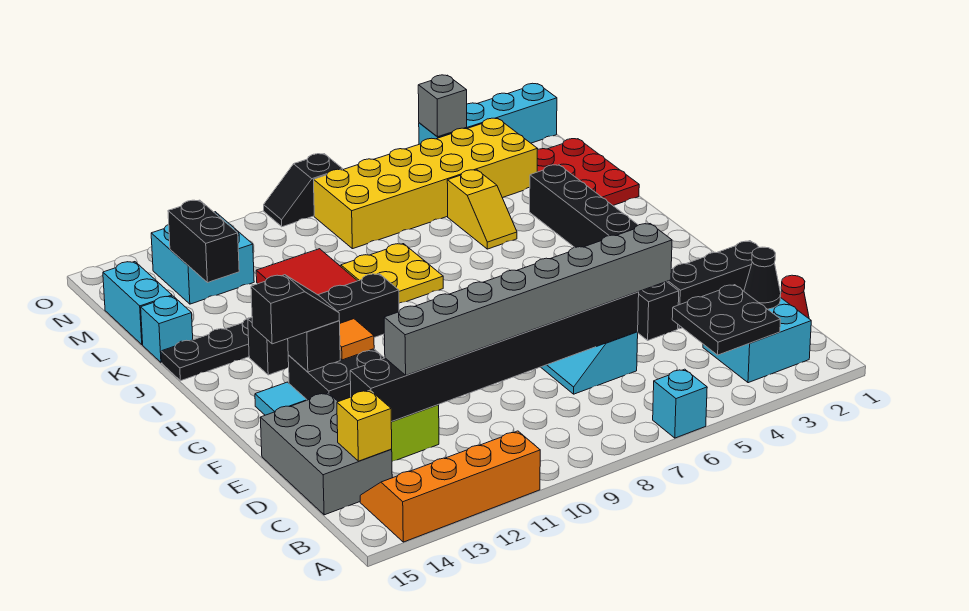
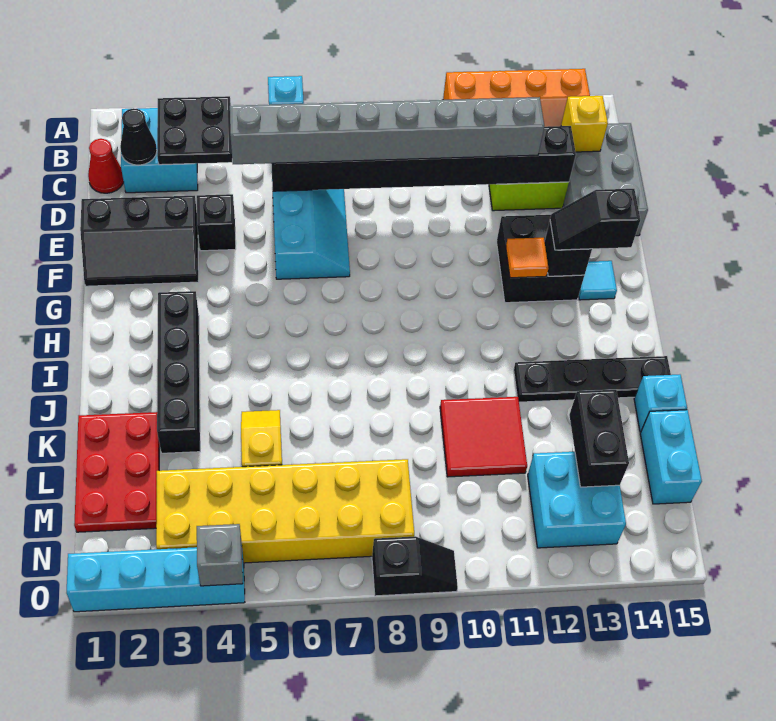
black 1x4 brick [248,274,399,375] -> none
yellow 2x2 plate [341,244,443,303] -> none

